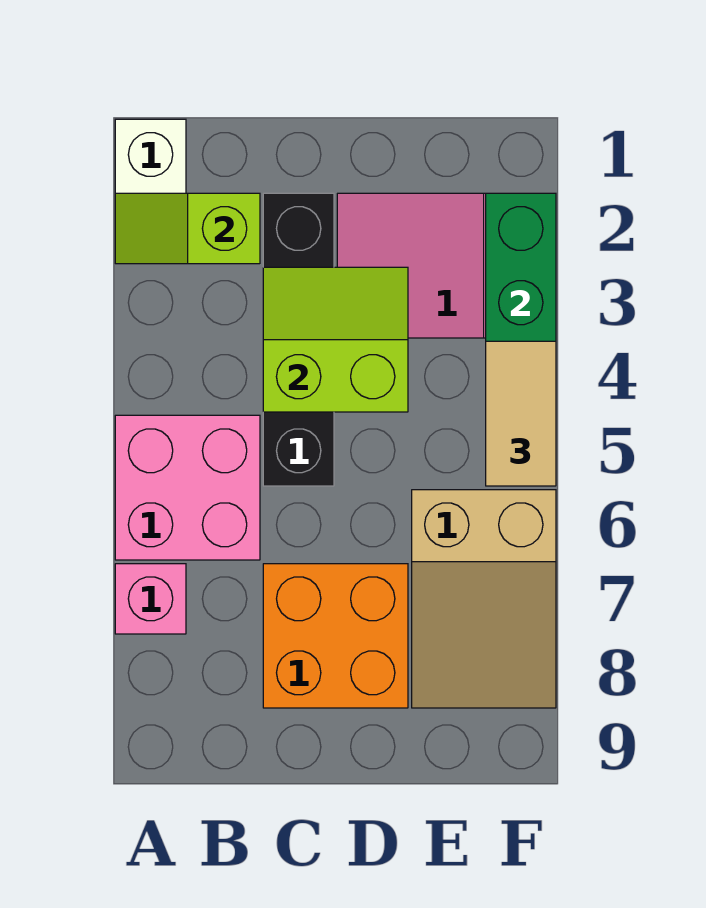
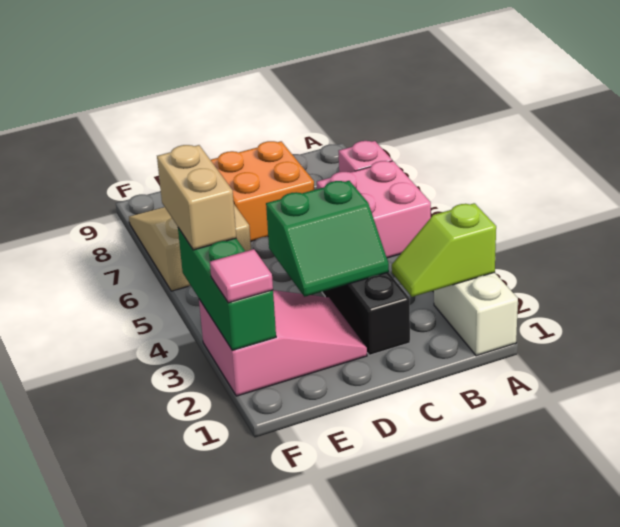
lime 1x2 slope [115,193,260,264] -> lime 1x2 slope turned to [392,203,496,297]
lime 2x2 slope [263,267,408,412] -> green 2x2 slope [266,181,389,297]
none -> pink 1x1 tile [210,249,273,303]
tan 1x2 tile [486,341,556,486] -> tan 1x2 brick [157,145,236,250]

